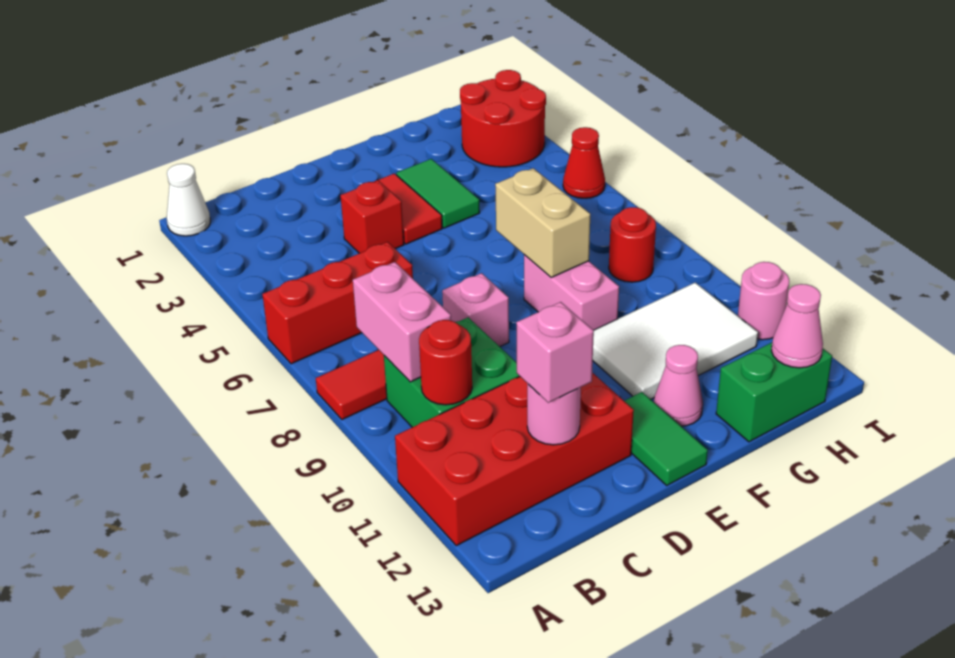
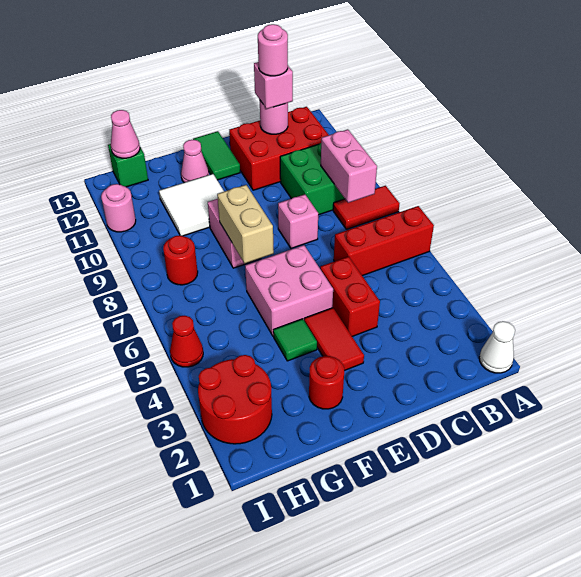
red 2x4 brick [395,373,634,546] -> red 2x3 brick [229,107,328,190]
red 1x1 round brick [419,320,472,405] -> red 1x1 round brick moved to [309,356,344,409]
none -> pink 1x1 round brick [258,24,288,76]
red 1x1 brick [340,180,404,253] -> red 1x2 brick [320,257,380,336]
none -> pink 2x2 brick [245,245,333,336]
green 1x2 tile [396,159,480,228] -> green 1x1 tile [273,319,317,361]
white 2x3 tile [593,283,758,399] -> white 2x2 tile [159,174,224,236]
green 1x2 brick [716,343,832,442] -> green 1x1 brick [108,144,148,187]

